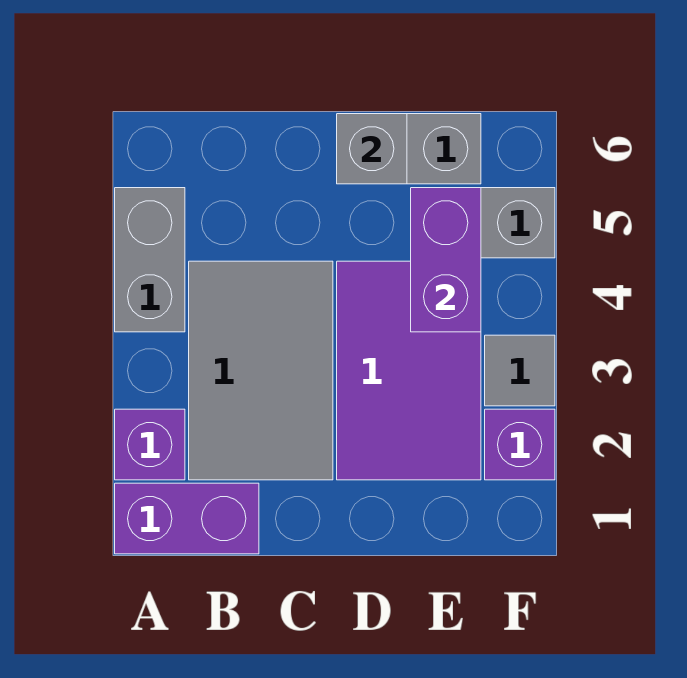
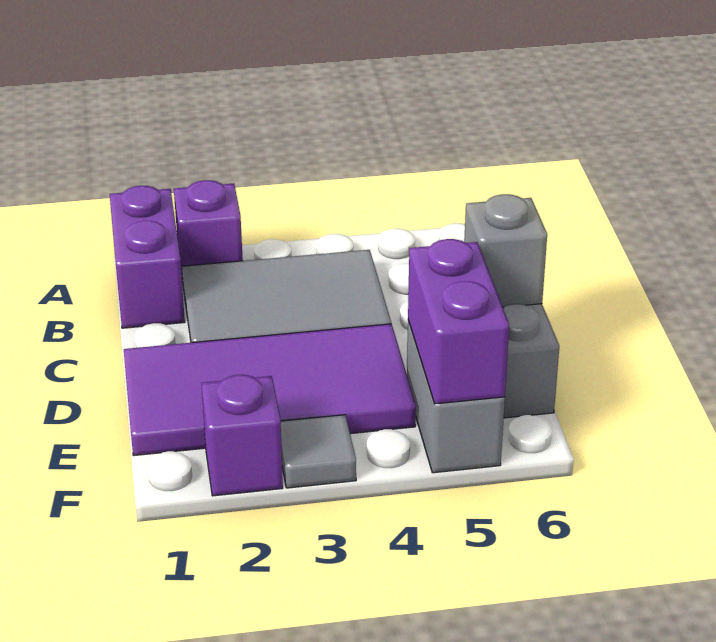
grey 1x2 brick [115,188,185,332] -> none
purple 2x3 tile [337,261,481,480] -> purple 2x4 tile [124,324,416,456]
purple 1x2 brick [411,188,481,332] -> purple 1x2 brick turned to [408,239,509,404]

